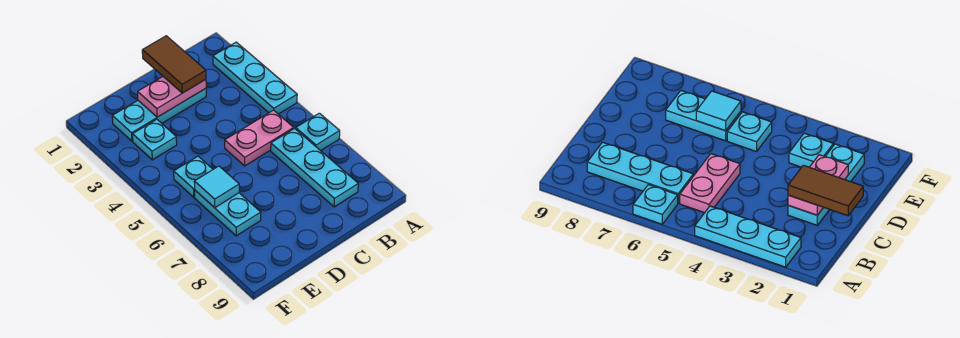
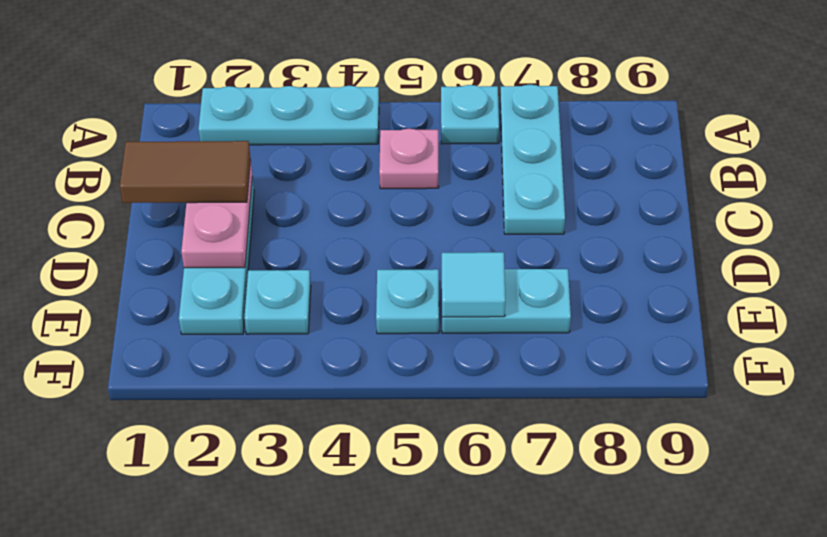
pink 1x2 plate [225,110,294,166] -> pink 1x1 plate [379,129,439,189]
cyan 1x3 plate [271,129,358,207] -> cyan 1x3 plate turned to [500,85,565,234]

